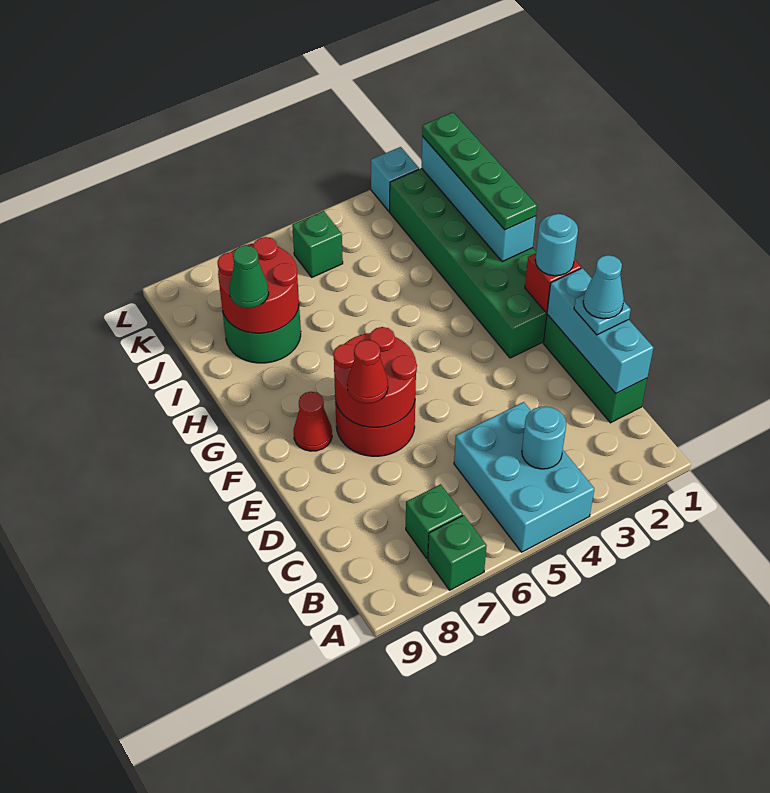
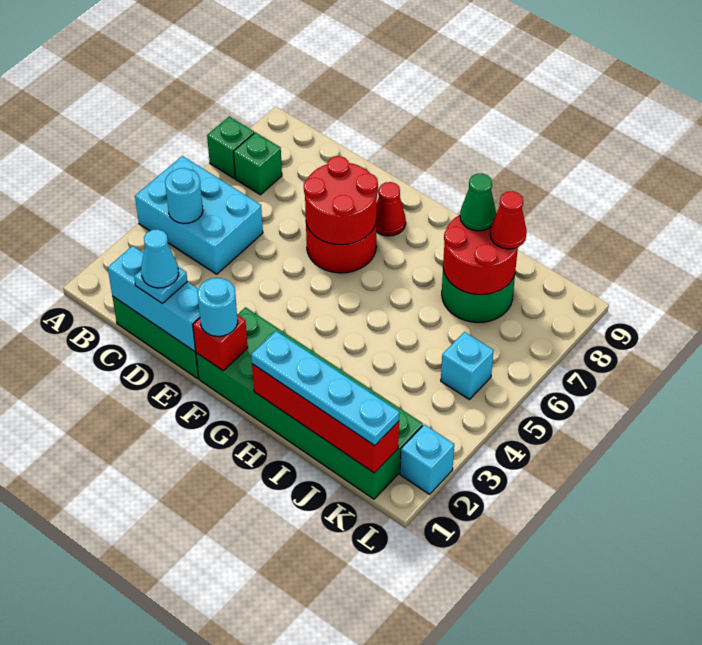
red 1x1 cone [347,340,388,403] -> red 1x1 cone moved to [490,191,527,249]
cyan 1x4 brick [422,136,536,262] -> red 1x4 brick [252,364,399,473]
green 1x4 plate [422,112,537,230] -> cyan 1x4 plate [251,331,399,446]
green 1x1 brick [292,211,343,277] -> cyan 1x1 brick [441,332,494,399]

